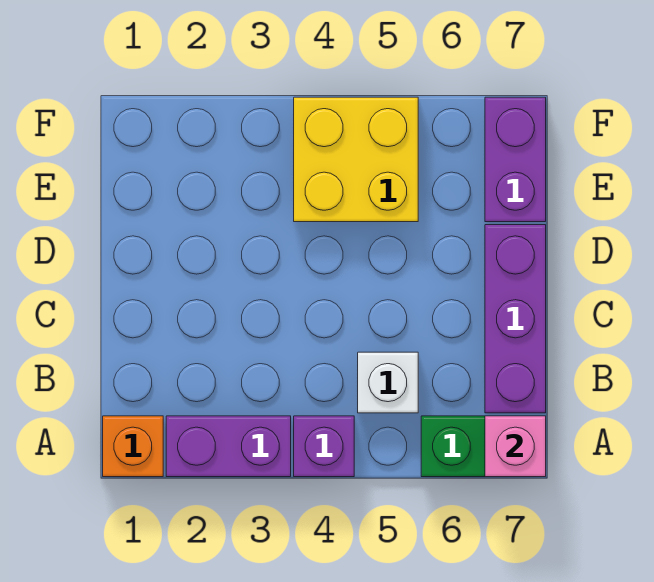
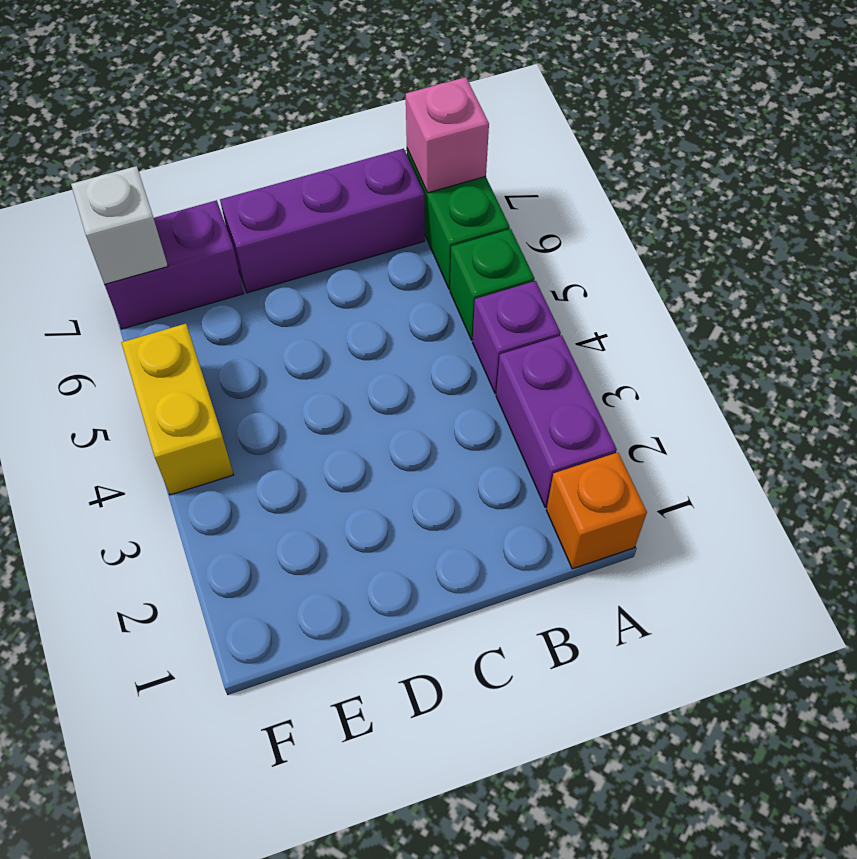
none -> green 1x1 brick [450,229,535,340]
white 1x1 brick [358,352,418,413] -> white 1x1 brick moved to [71,166,168,284]
yellow 2x2 brick [294,97,418,222] -> yellow 1x2 brick [121,324,234,495]

